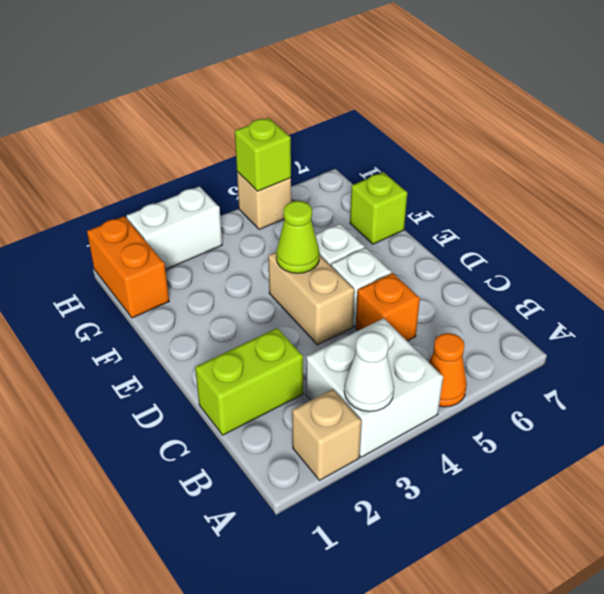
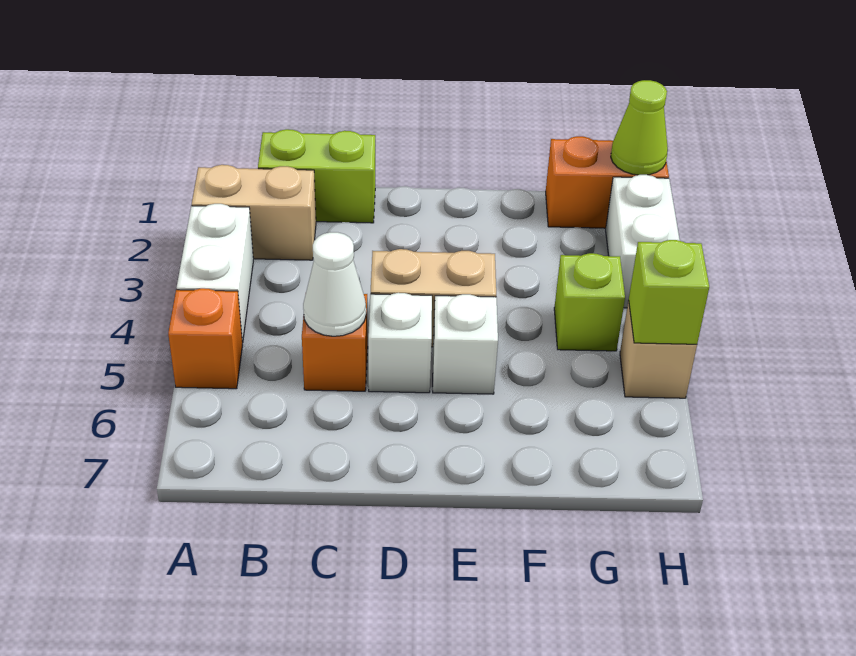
tan 1x1 brick [292,389,361,480] -> tan 1x2 brick [192,165,316,260]
white 2x2 brick [306,318,443,457] -> white 1x2 brick [177,204,253,343]
white 1x1 cone [344,332,394,412] -> white 1x1 cone moved to [303,232,366,336]
orange 1x1 cone [429,333,467,407] -> orange 1x1 brick [168,288,242,389]
lime 1x2 brick [195,328,303,435] -> lime 1x2 brick turned to [258,129,375,223]
lime 1x1 cone [276,201,320,273] -> lime 1x1 cone moved to [611,80,668,175]
lime 1x1 brick [350,172,407,244] -> lime 1x1 brick moved to [554,253,625,351]

